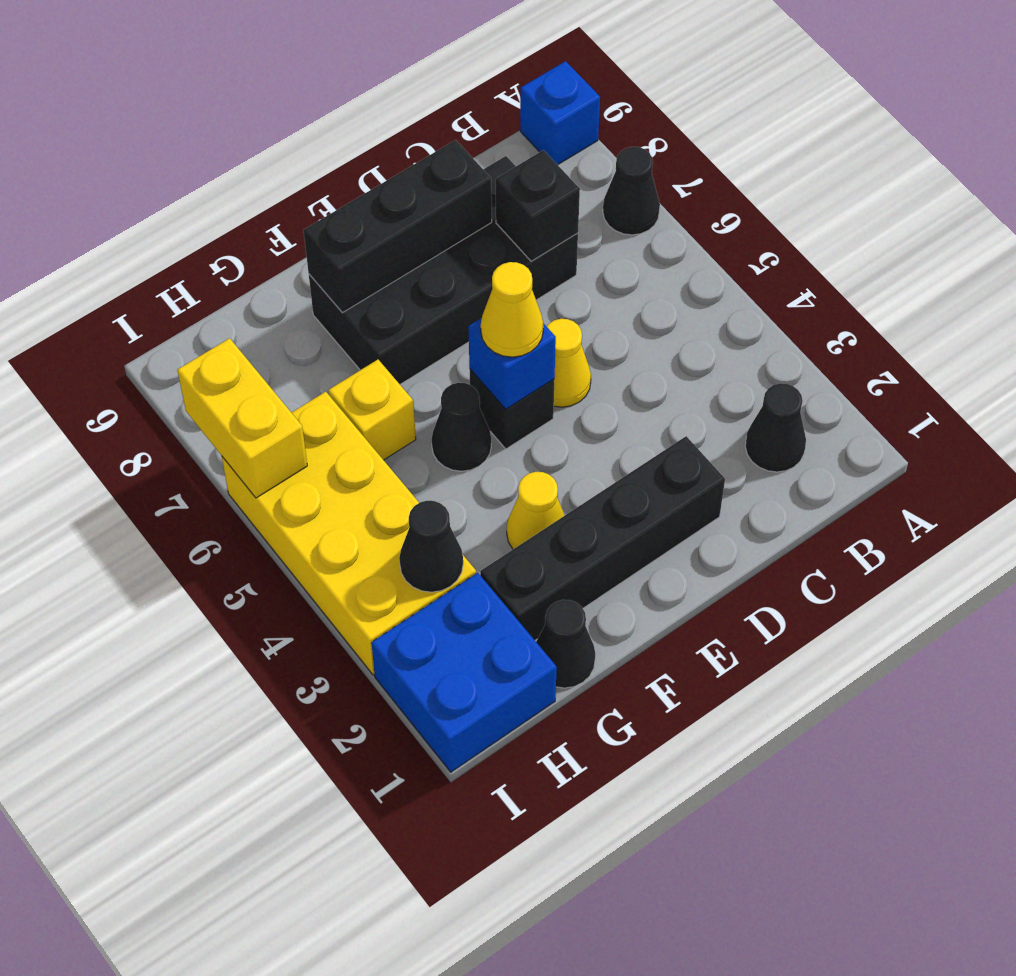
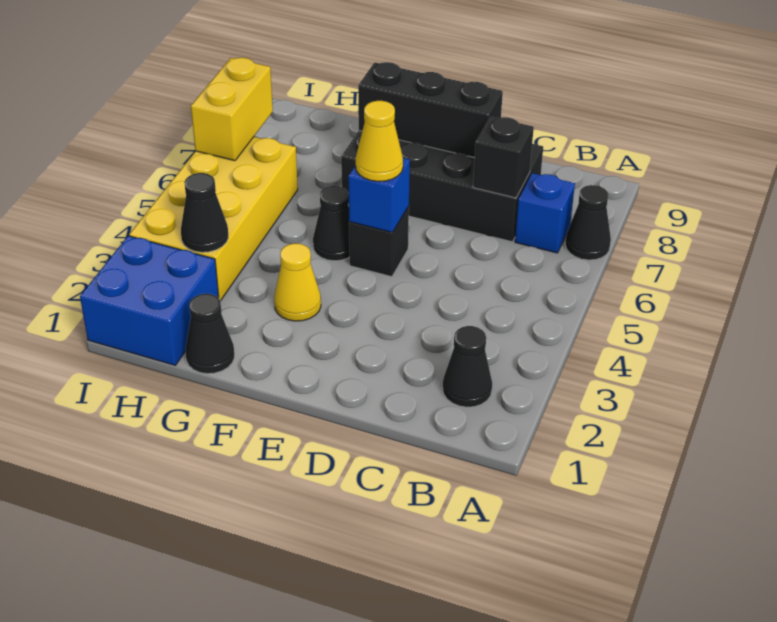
blue 1x1 brick [520,61,600,165] -> blue 1x1 brick moved to [515,173,575,253]
black 1x4 brick [480,436,725,640] -> none
yellow 1x1 cone [547,319,591,407] -> none
yellow 1x1 brick [328,360,416,460] -> none

